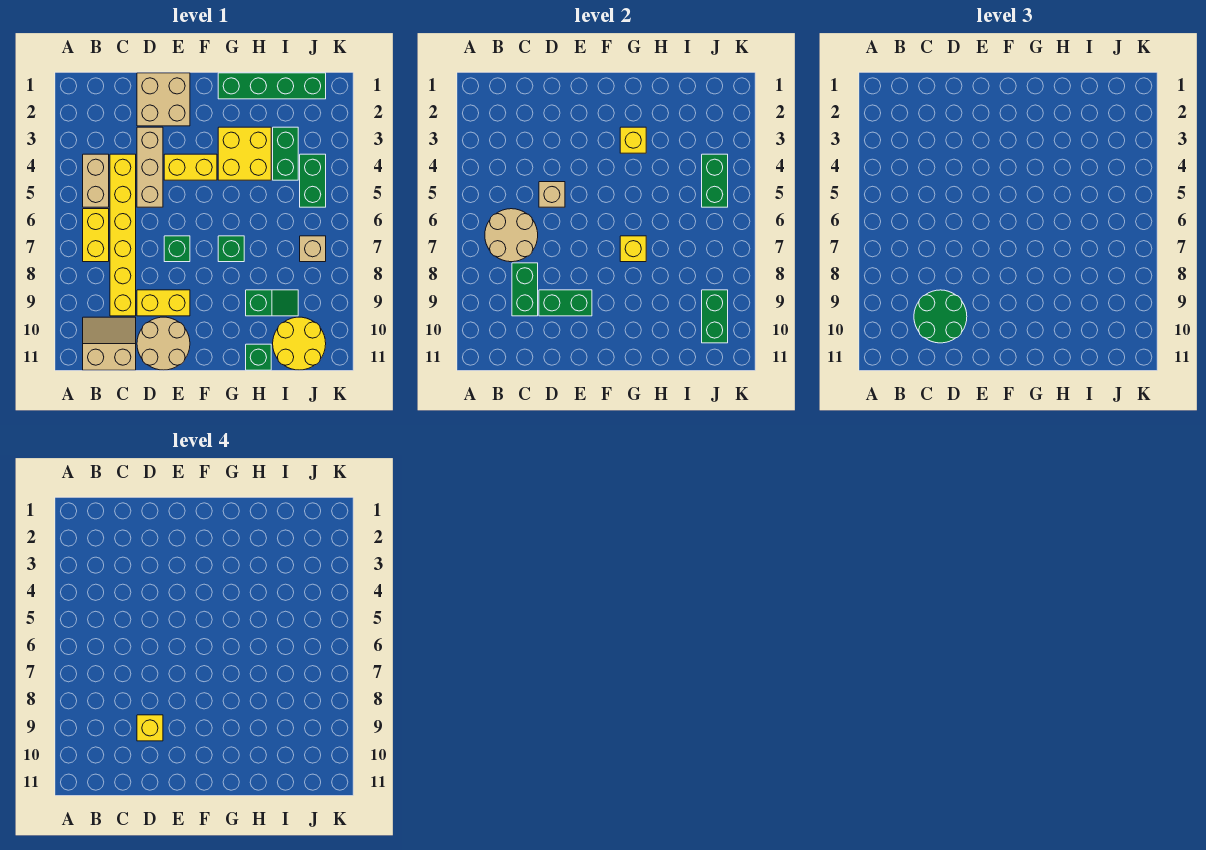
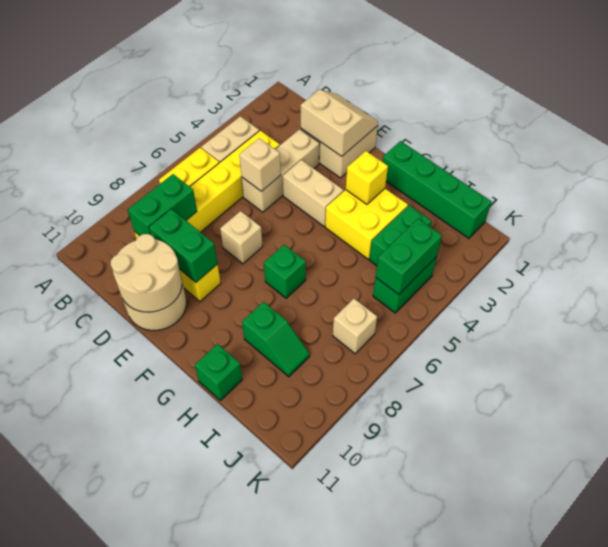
tan 2x2 round brick [485,209,538,262] -> tan 2x2 round brick moved to [111,234,182,312]
tan 2x2 slope [83,317,136,370] -> tan 2x2 slope moved to [301,90,378,156]
green 2x2 round brick [914,290,967,343] -> none
yellow 1x1 brick [137,715,163,741] -> none
yellow 1x2 brick [164,154,217,180] -> tan 1x2 brick [283,160,344,226]
green 1x1 brick [164,236,190,262] -> tan 1x1 brick [220,211,263,264]
yellow 1x1 brick [620,236,646,262] -> none
yellow 2x2 round brick [273,317,326,370] -> none
green 1x2 brick [702,290,728,343] -> none

